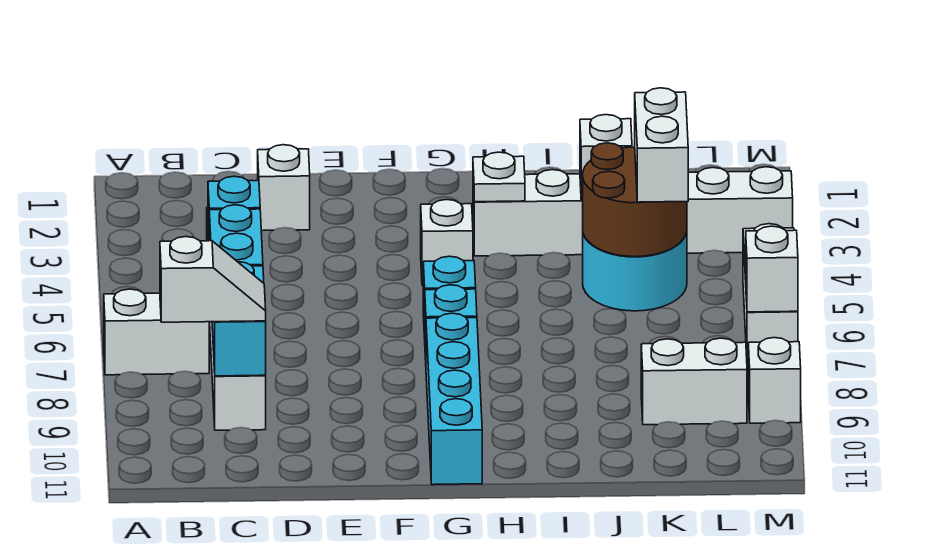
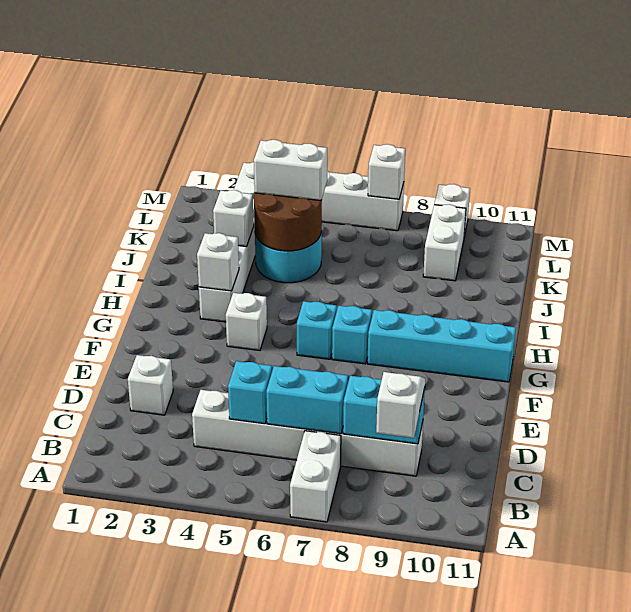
white 1x1 plate [473,152,525,202] -> white 1x1 brick [197,233,239,291]

